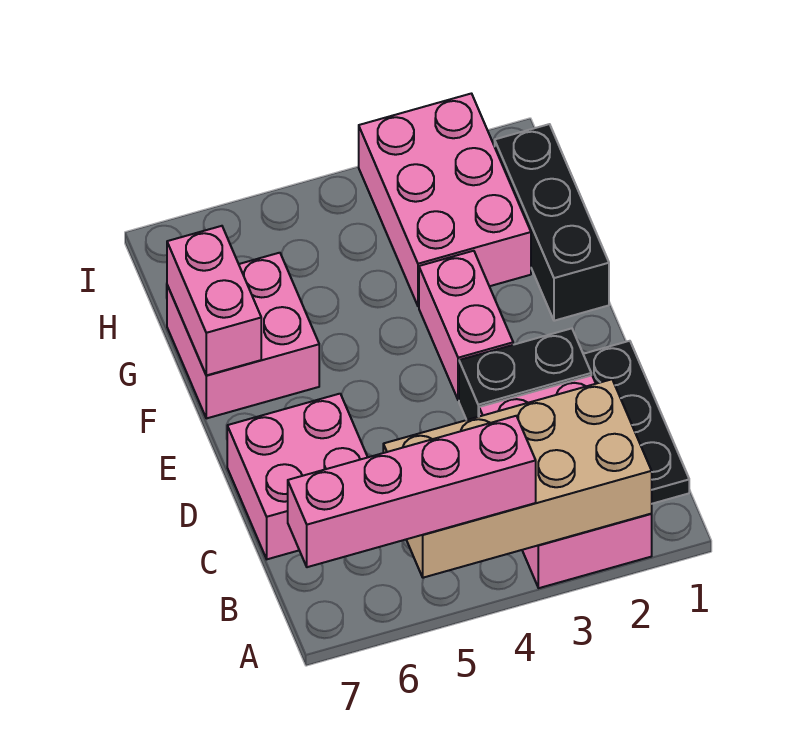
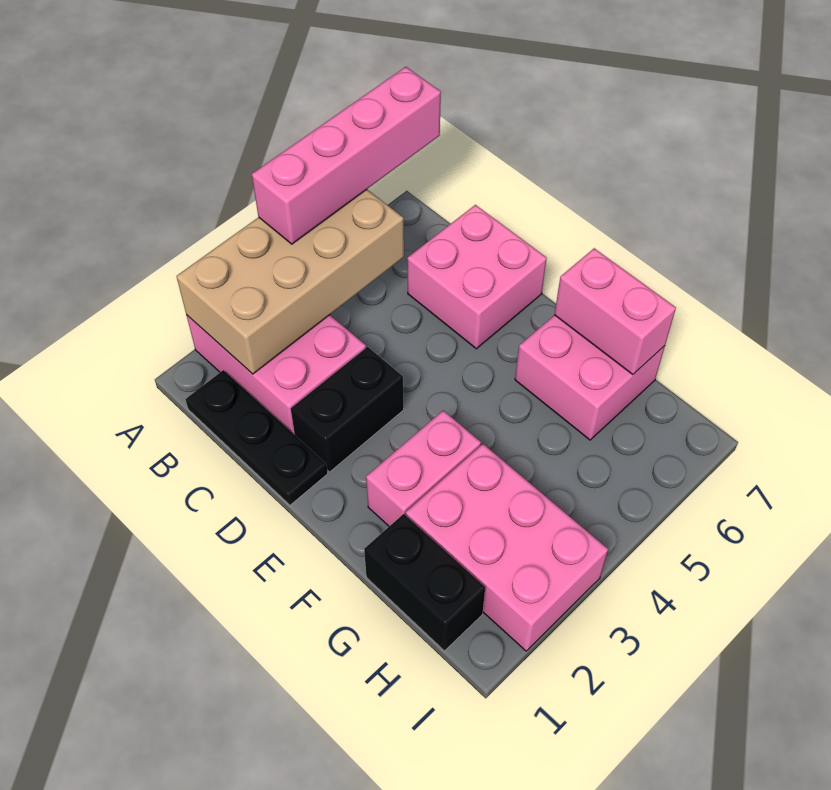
pink 1x2 brick [419,251,513,400] -> pink 1x2 brick turned to [366,410,481,526]
black 1x3 brick [495,124,609,321] -> black 1x2 brick [364,514,485,651]

